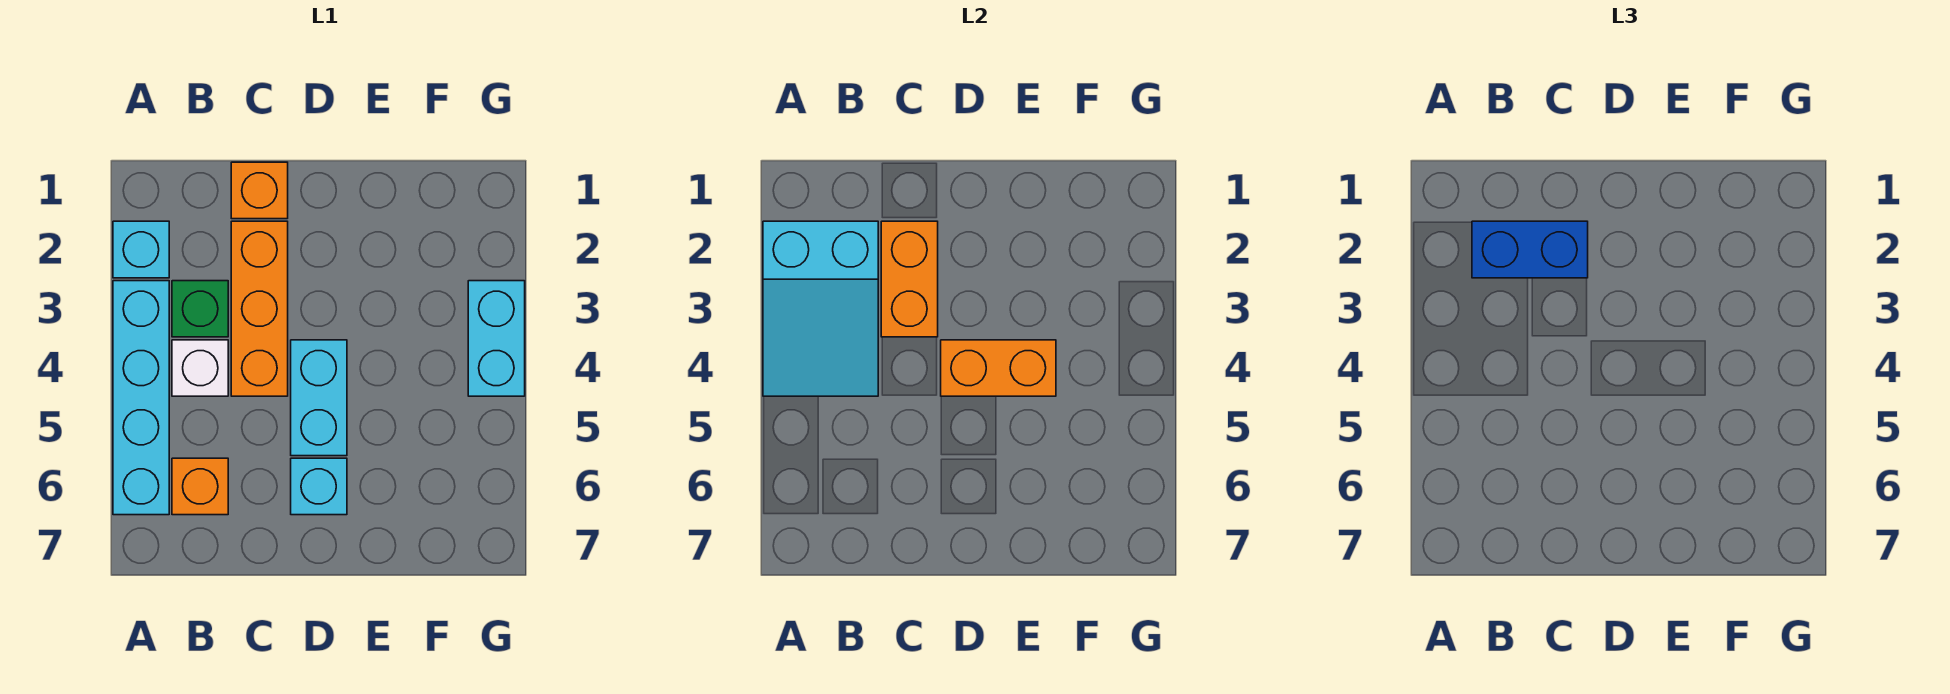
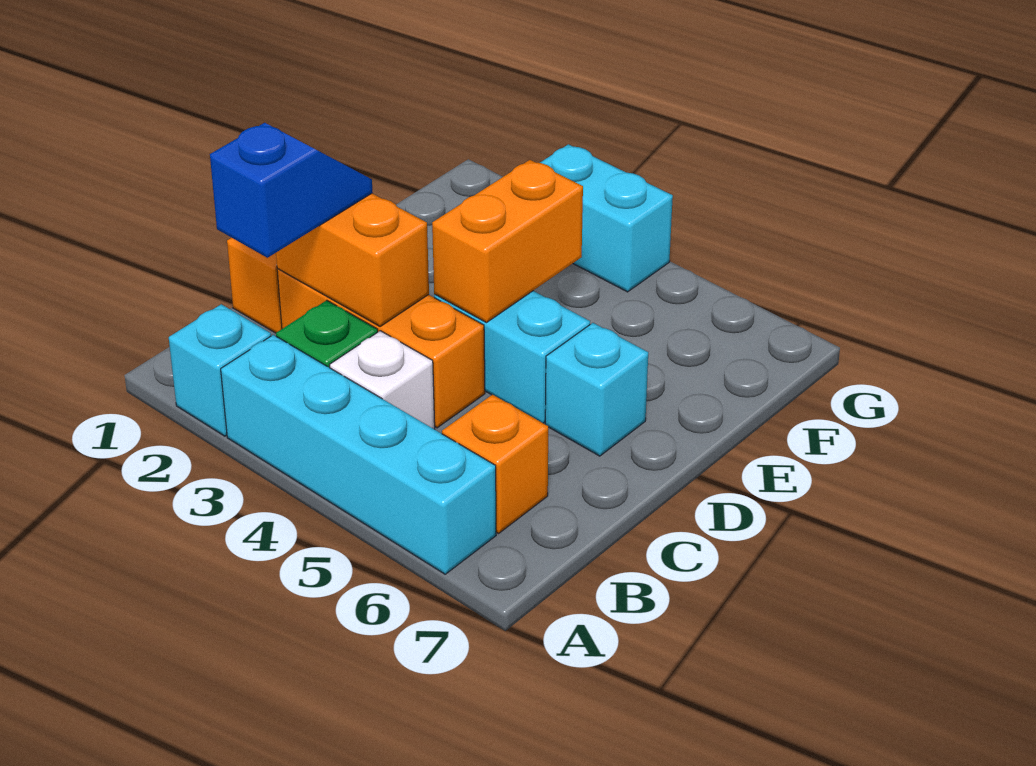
cyan 2x3 slope [763,221,878,396] -> none
blue 1x2 brick [1472,221,1588,278] -> blue 1x2 slope [210,123,373,258]

